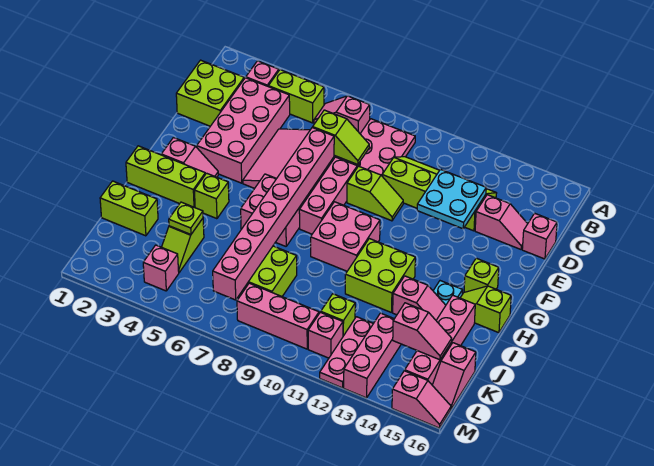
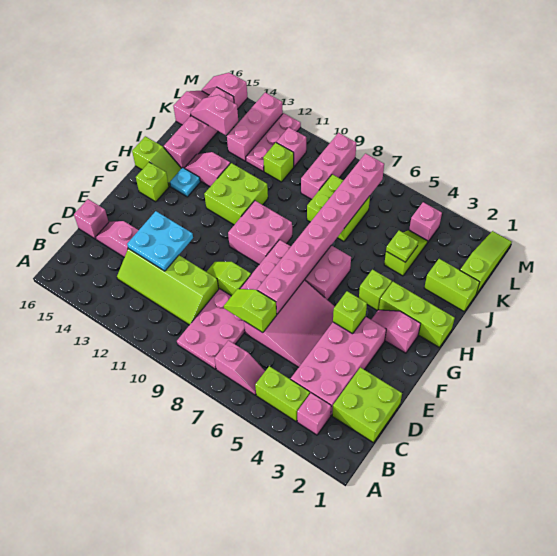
none -> lime 1x1 brick [333,291,367,334]
none -> lime 1x3 slope [460,231,512,294]
pink 1x3 brick [237,283,319,349] -> pink 1x3 brick turned to [301,133,356,199]

